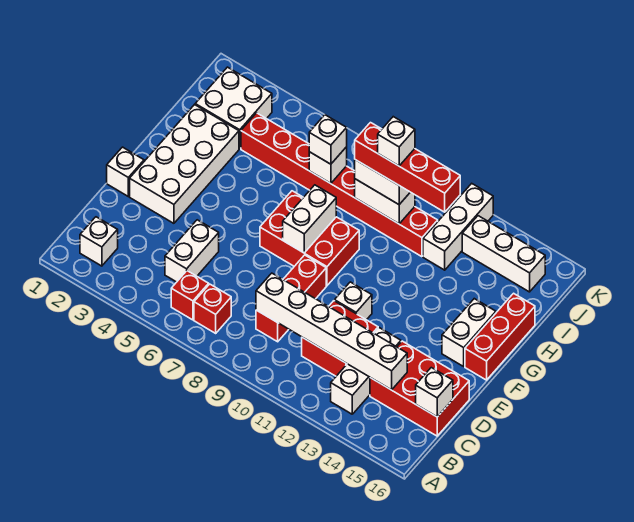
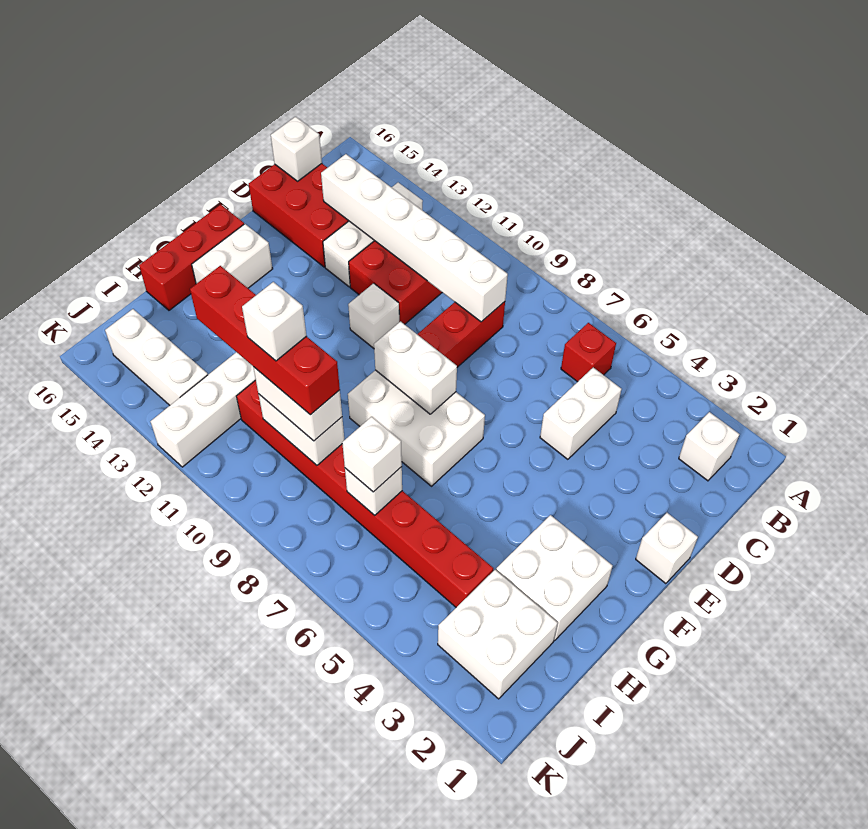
red 1x1 brick [194,284,231,333] -> none
white 2x4 brick [130,105,239,223] -> white 2x2 brick [496,515,613,641]
red 2x3 brick [260,191,359,286] -> white 2x3 brick [348,370,485,486]
white 1x2 brick [283,185,336,253] -> white 1x2 brick turned to [374,321,457,414]

